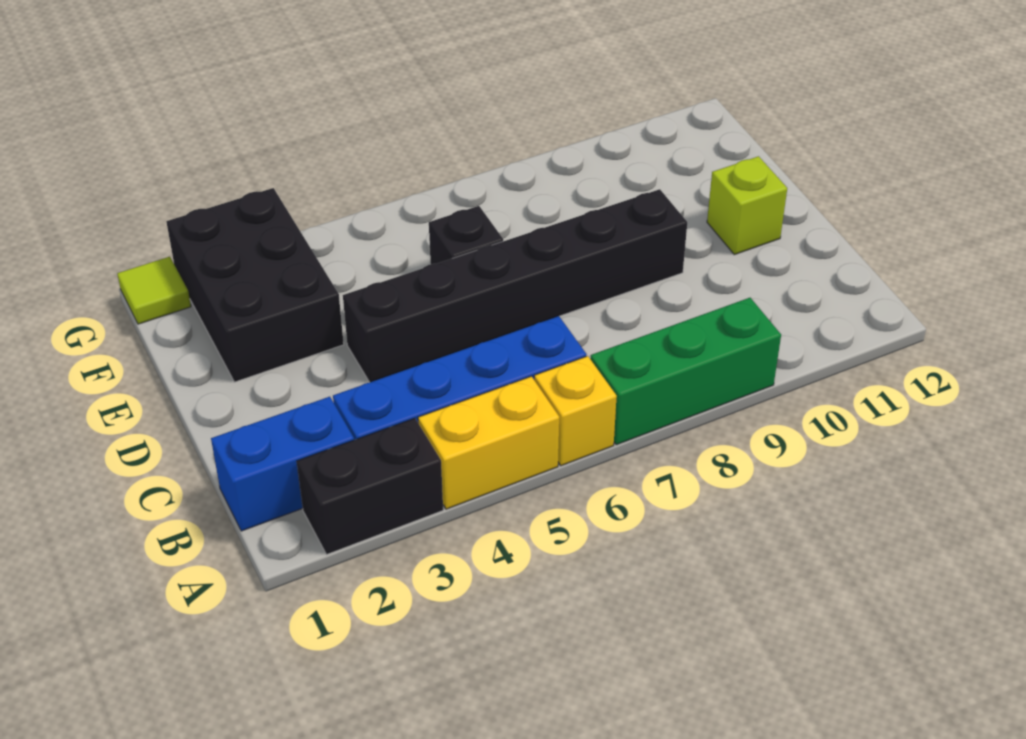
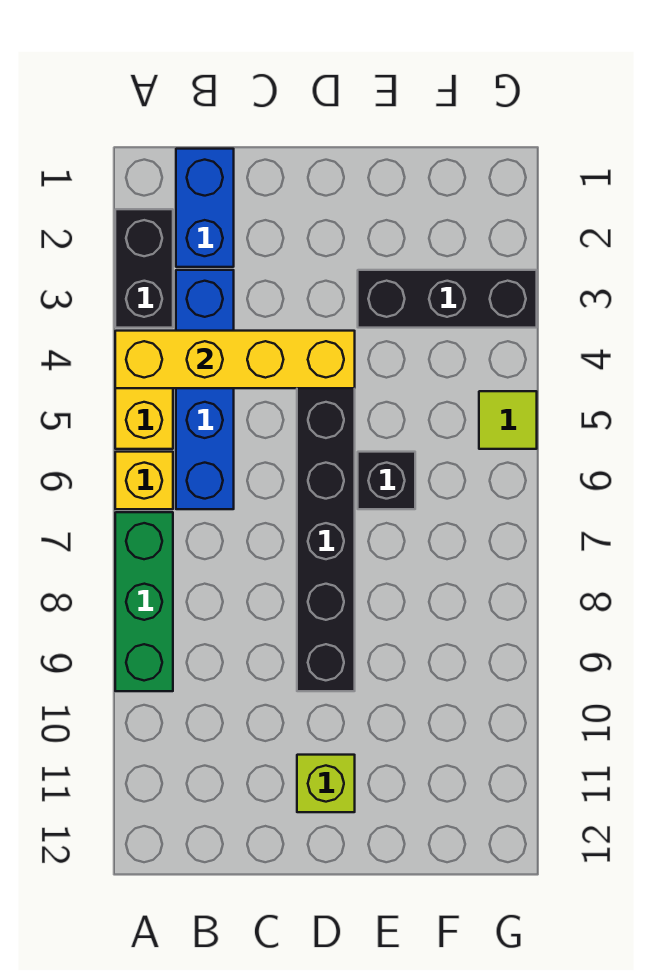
none -> yellow 1x4 brick [115,331,355,388]
black 2x3 brick [166,188,344,382] -> black 1x3 brick [358,270,537,328]
lime 1x1 tile [117,257,191,324] -> lime 1x1 tile moved to [479,391,537,449]

